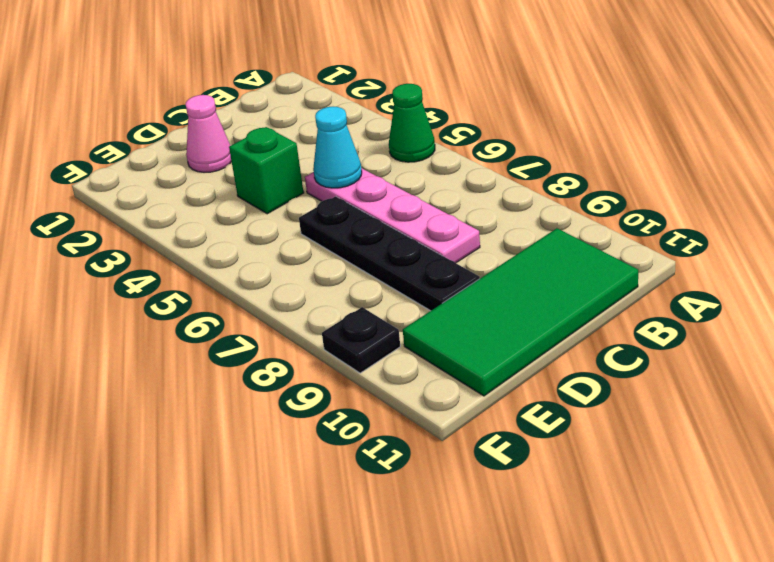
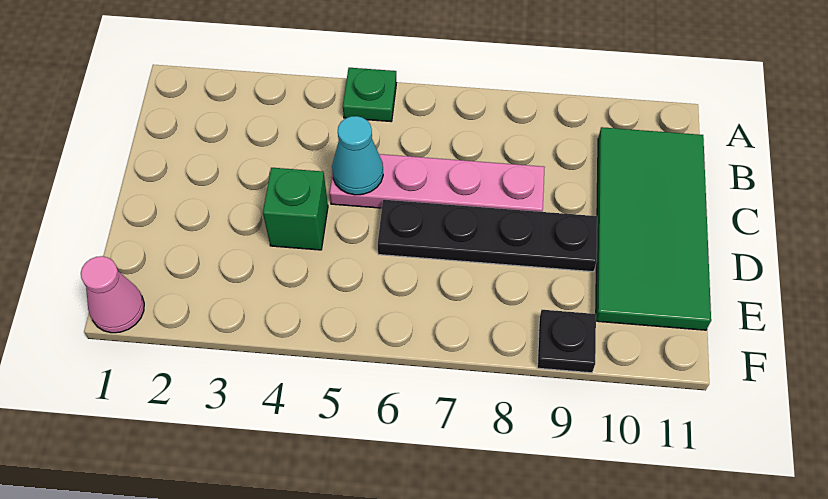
green 1x1 cone [389,84,435,162] -> green 1x1 plate [343,68,396,122]
pink 1x1 cone [186,95,232,172] -> pink 1x1 cone moved to [81,256,144,333]

